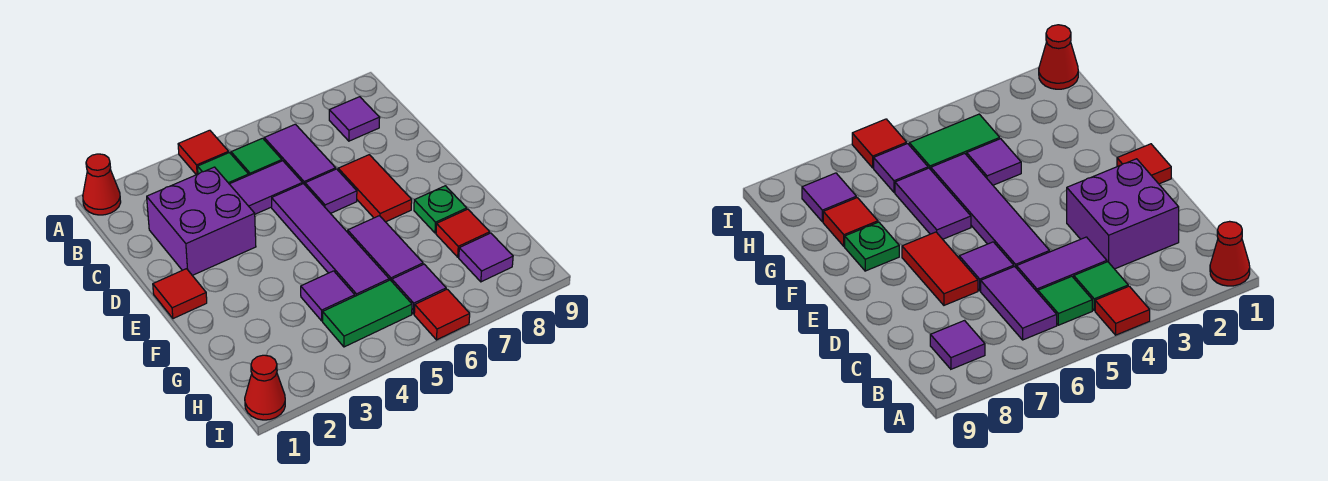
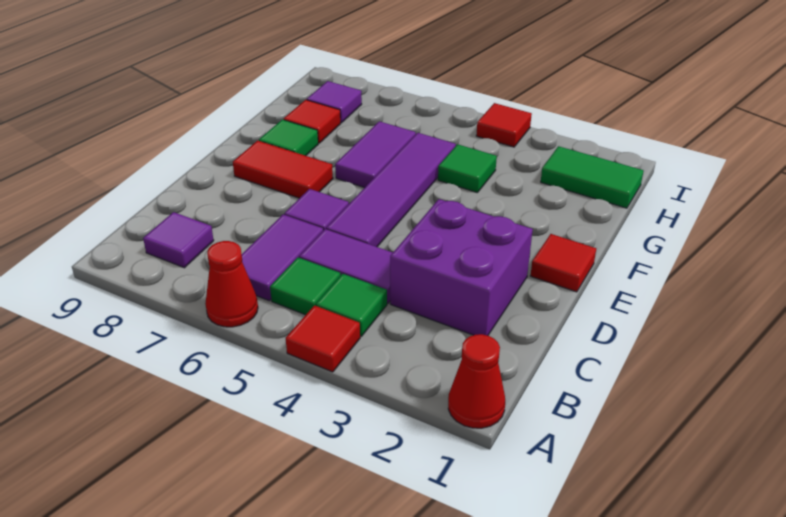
red 1x2 tile [338,155,412,222] -> red 1x2 tile turned to [233,141,333,198]
green 1x1 plate [414,186,467,233] -> green 1x1 tile [259,120,318,156]
purple 1x1 tile [301,271,355,321] -> green 1x1 tile [438,144,497,193]
green 1x2 tile [323,280,412,347] -> green 1x2 tile moved to [541,146,644,208]
purple 1x1 tile [392,264,446,314] -> none
red 1x1 cone [245,355,285,420] -> red 1x1 cone moved to [205,241,258,327]
red 1x1 tile [414,289,470,340] -> red 1x1 tile moved to [476,103,532,147]

